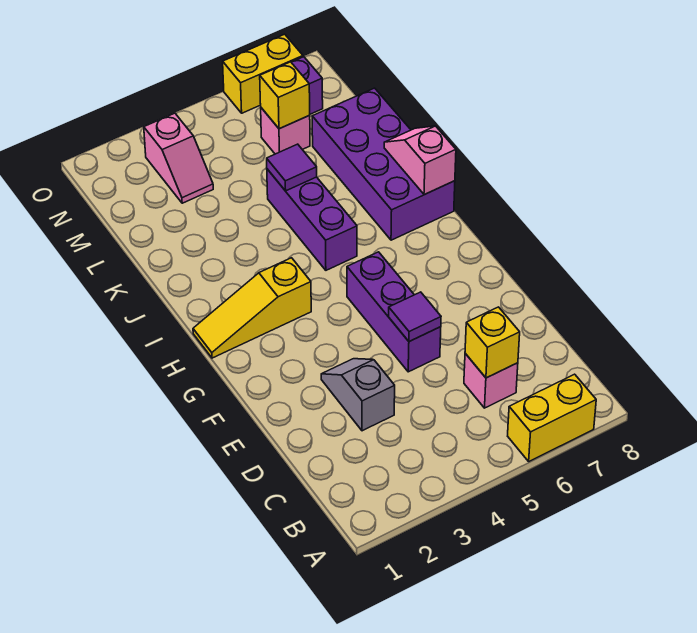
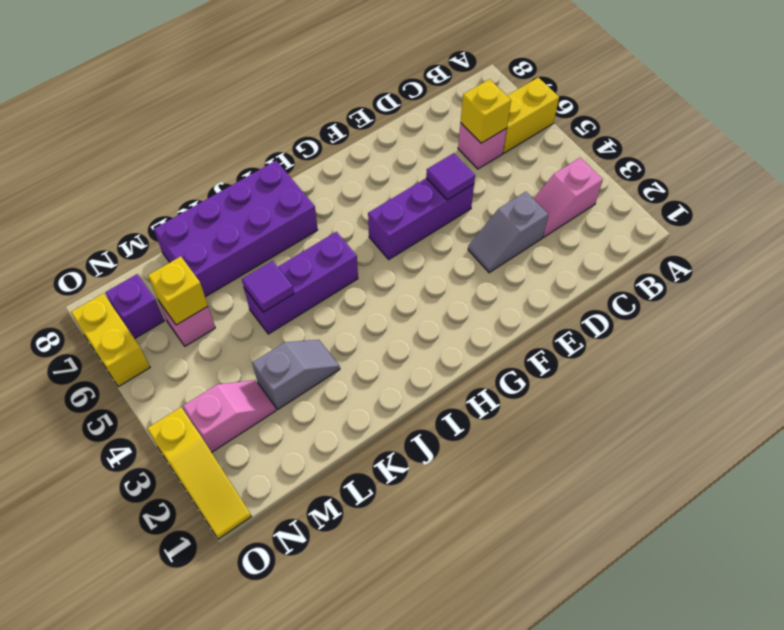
yellow 1x2 brick [508,374,596,461] -> yellow 1x2 brick turned to [503,77,559,153]
yellow 1x3 slope [193,258,311,358] -> yellow 1x3 slope moved to [147,407,251,539]
pink 1x2 slope [384,126,456,195] -> pink 1x2 slope moved to [533,158,603,237]
none -> grey 1x2 slope [252,340,340,409]

